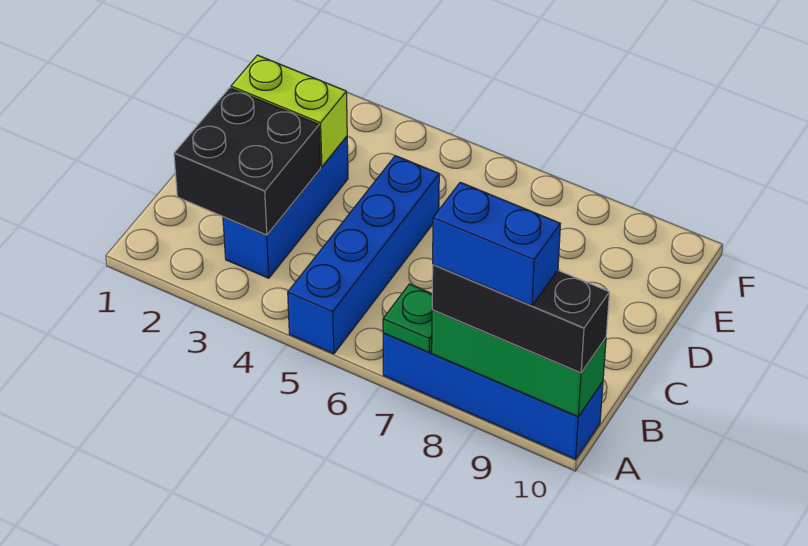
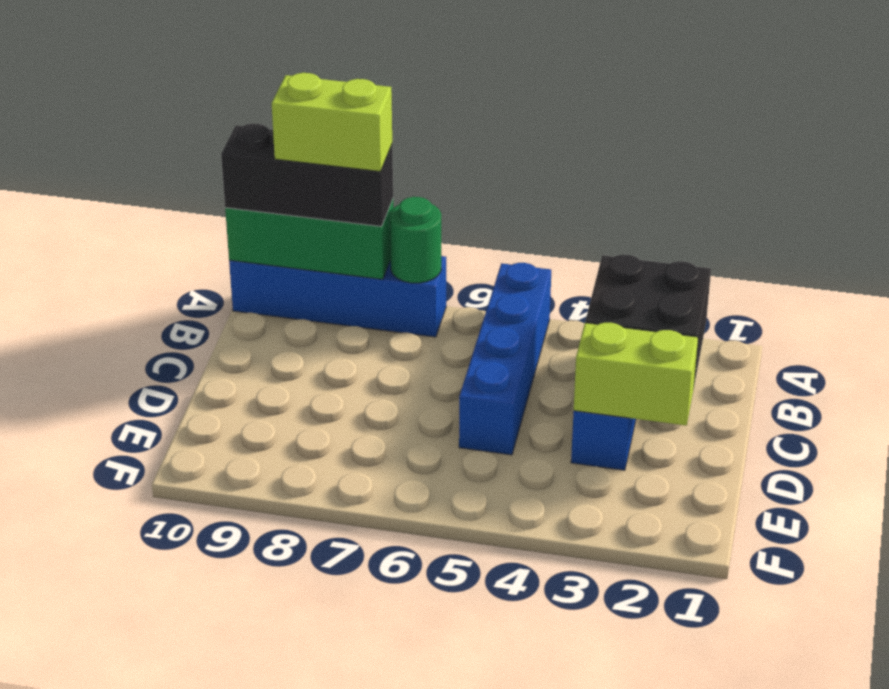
green 1x1 plate [383,284,432,352] -> green 1x1 round brick [390,197,441,283]
blue 1x2 brick [433,182,560,306] -> lime 1x2 brick [272,73,392,172]

